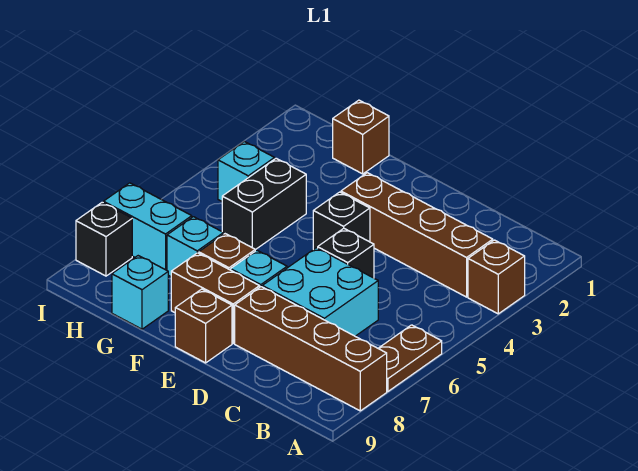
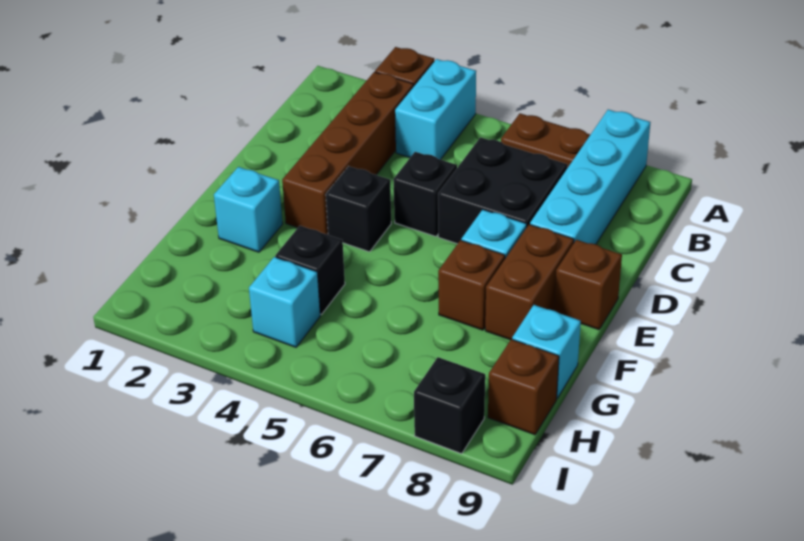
brown 1x4 brick [235,287,387,411] -> cyan 1x4 brick [530,110,650,244]
cyan 2x2 brick [262,248,378,336] -> black 2x2 brick [438,137,568,244]
brown 1x1 brick [333,100,389,174] -> brown 1x1 brick moved to [488,339,559,435]
black 1x2 brick [222,158,306,250] -> black 1x1 brick [275,226,345,314]
cyan 1x1 brick [167,217,224,276] -> cyan 1x1 brick moved to [214,167,283,252]
cyan 1x2 brick [103,183,192,270] -> cyan 1x2 brick moved to [395,59,476,160]

